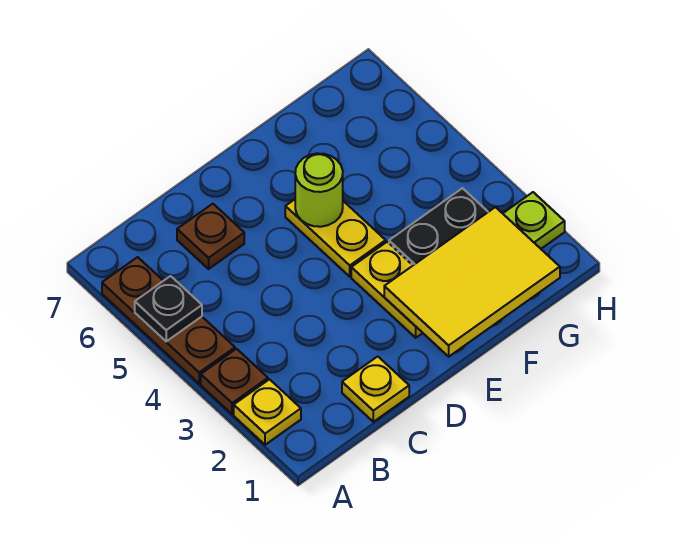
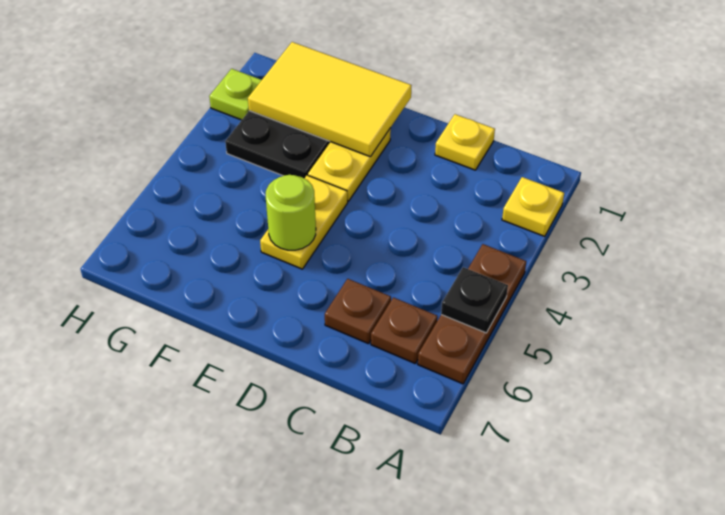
brown 1x1 plate [201,349,268,414] -> brown 1x1 plate moved to [371,297,438,363]

